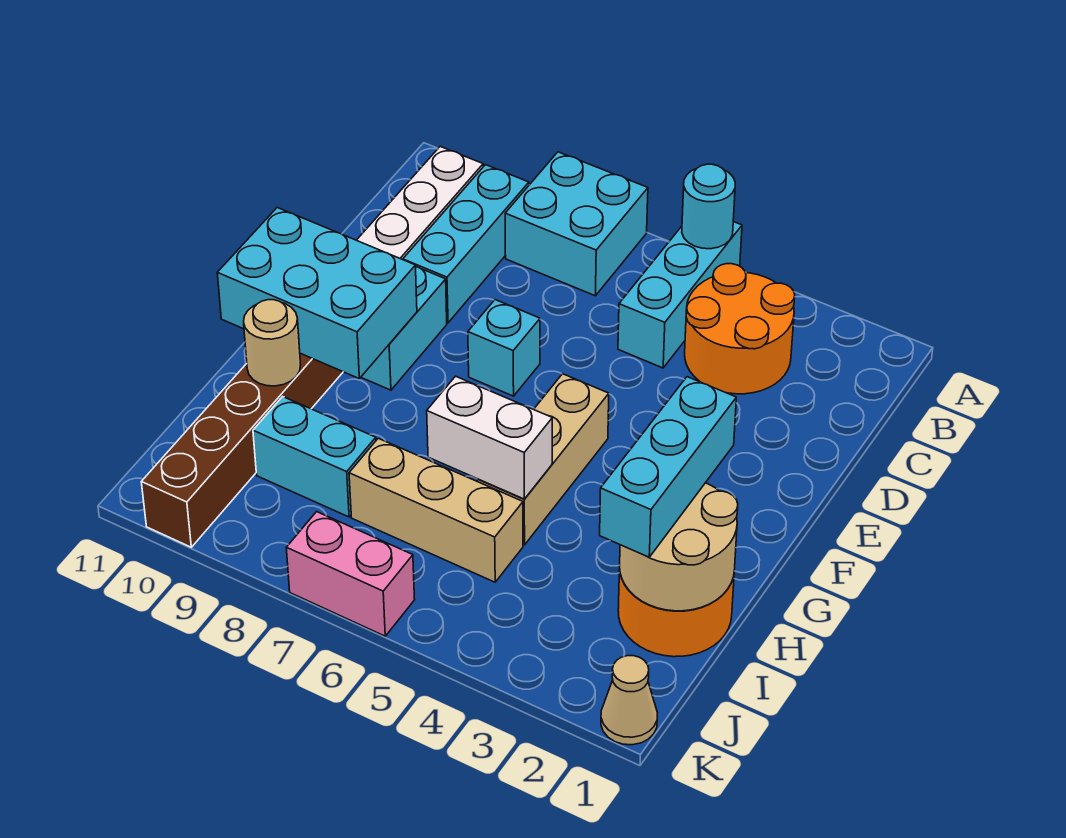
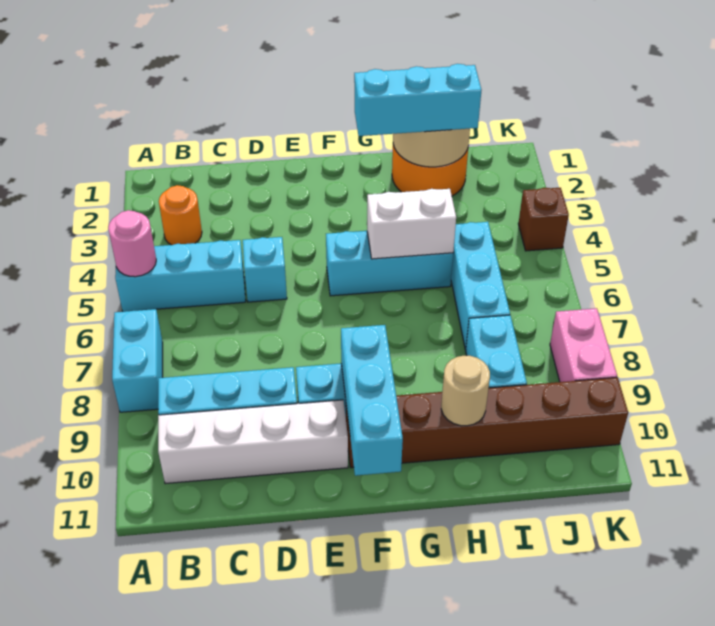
cyan 1x1 round brick [682,164,735,249] -> pink 1x1 round brick [108,210,156,277]
cyan 2x2 brick [505,152,648,296] -> cyan 1x2 brick [112,309,163,412]
orange 2x2 round brick [685,264,795,394] -> orange 1x1 round brick [159,185,202,245]
cyan 1x1 brick [468,300,540,396] -> cyan 1x1 brick moved to [243,237,287,302]
tan 1x3 brick [477,374,609,545] -> cyan 1x3 brick [326,231,453,296]
cyan 2x3 brick [217,208,417,378] -> cyan 1x3 brick [341,325,403,476]
white 1x2 brick [427,376,552,499] -> white 1x2 brick turned to [367,189,456,259]
tan 1x3 brick [349,438,523,582] -> cyan 1x3 brick [451,222,510,350]
tan 1x1 cone [601,656,657,745] -> none
none -> brown 1x1 brick [518,188,569,251]
pink 1x2 brick [286,512,415,636] -> pink 1x2 brick moved to [550,308,617,382]

